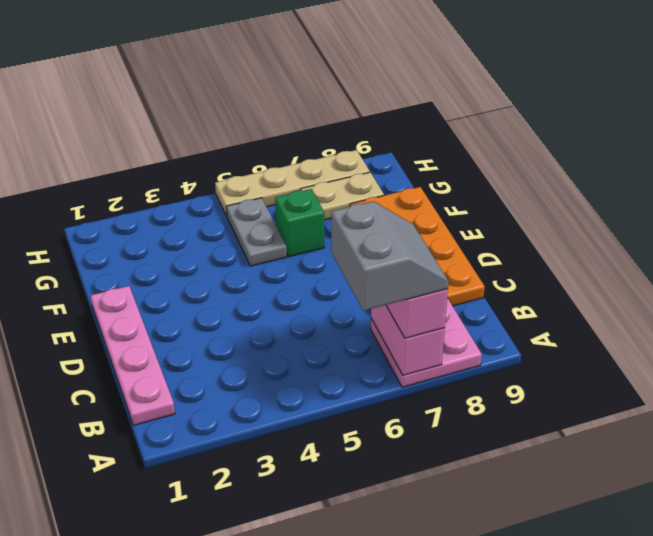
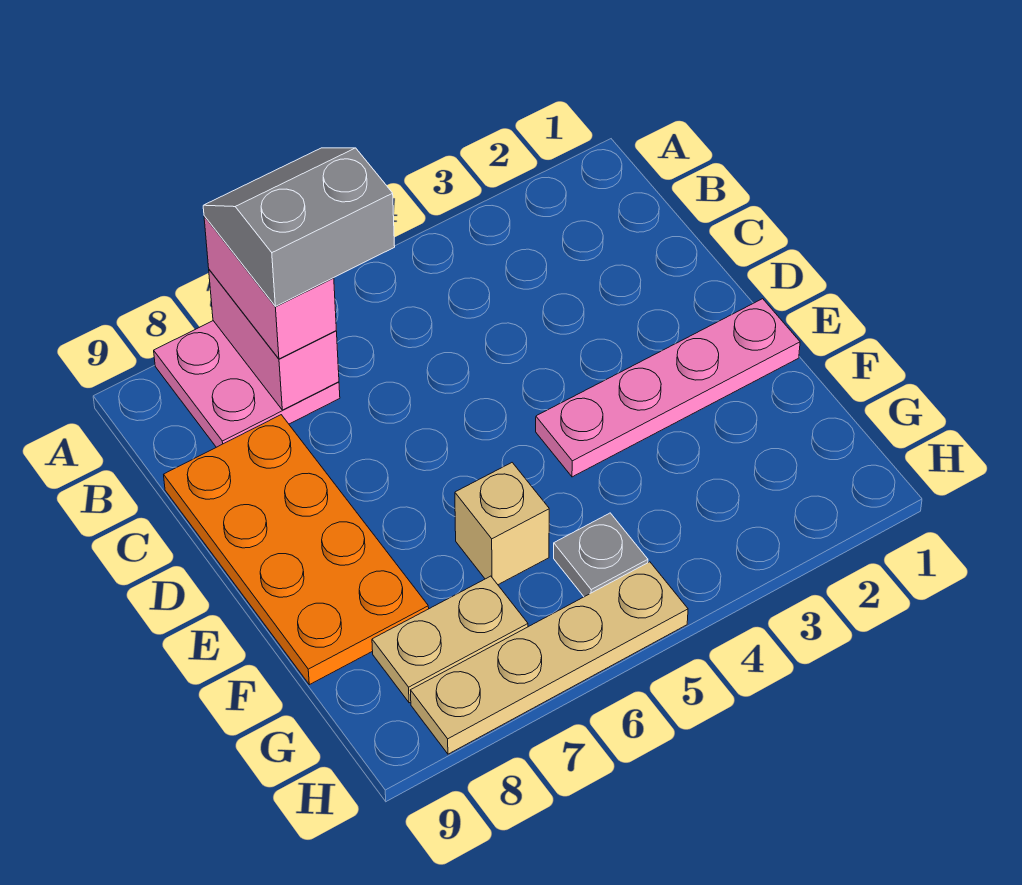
grey 2x2 slope [331,201,449,311] -> grey 2x2 slope turned to [203,148,395,306]
pink 1x4 plate [91,286,175,425] -> pink 1x4 plate turned to [536,299,800,477]
grey 1x2 plate [226,198,287,266] -> grey 1x1 plate [554,513,648,597]
green 1x1 brick [275,189,324,257] -> tan 1x1 brick [455,463,549,585]

